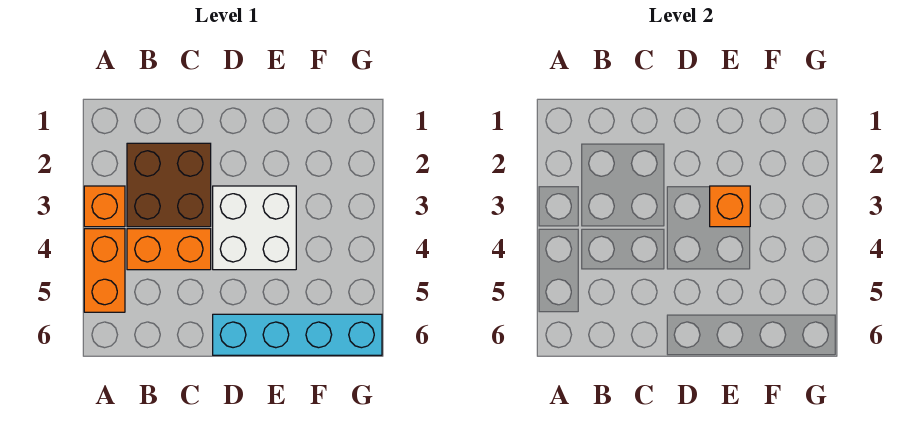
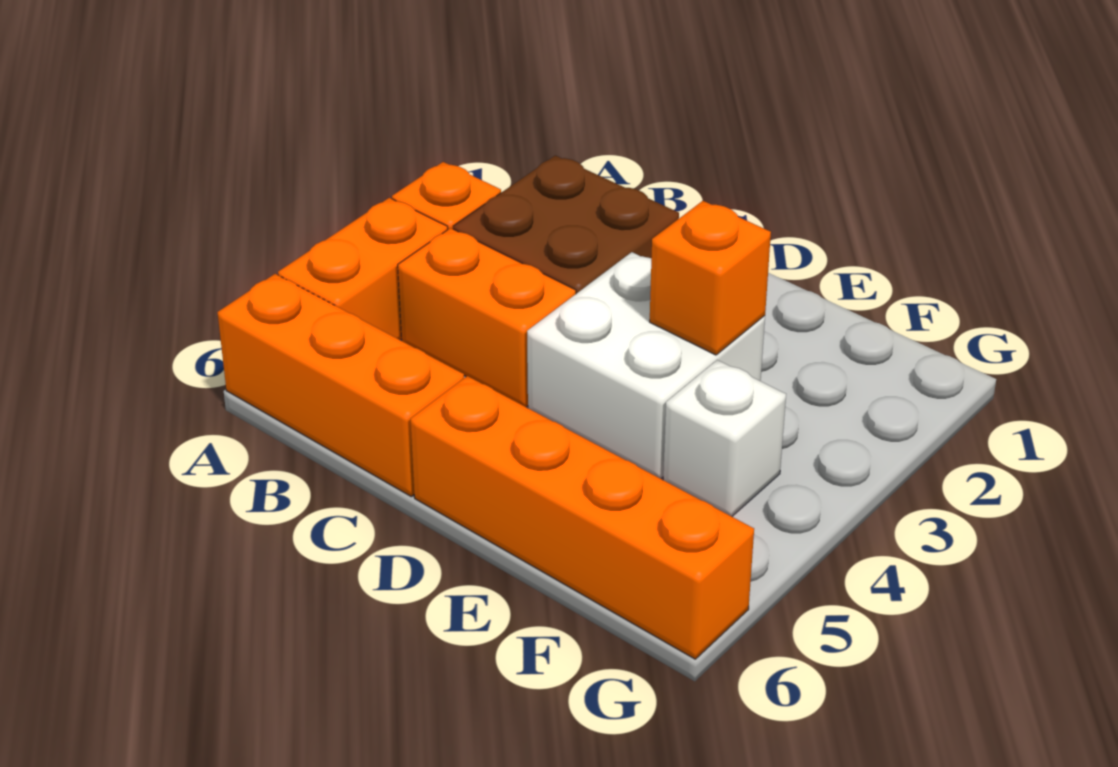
none -> orange 1x3 brick [217,274,464,496]
cyan 1x4 brick [213,314,382,355] -> orange 1x4 brick [411,376,754,659]
none -> white 1x1 brick [663,360,786,516]

